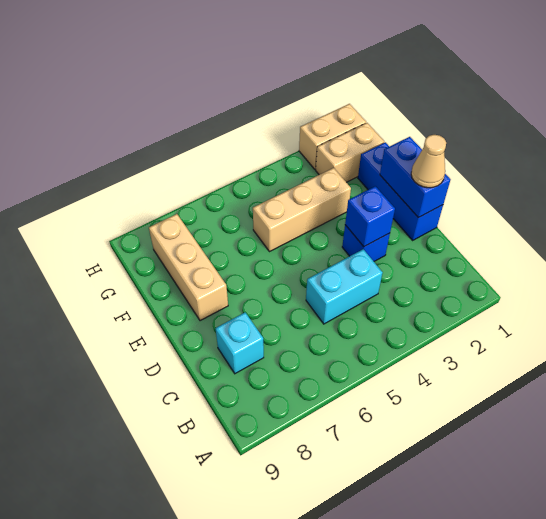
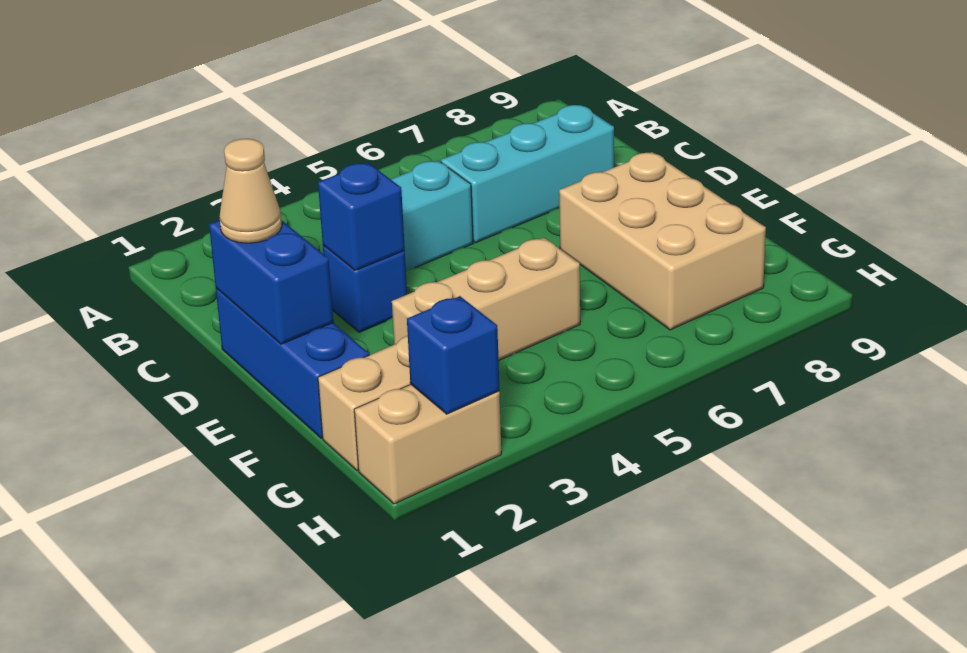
cyan 1x1 brick [216,312,264,374] -> cyan 1x3 brick [441,105,614,243]
tan 1x3 brick [149,214,228,321] -> tan 2x3 brick [559,152,766,330]
none -> blue 1x1 brick [407,296,499,414]

